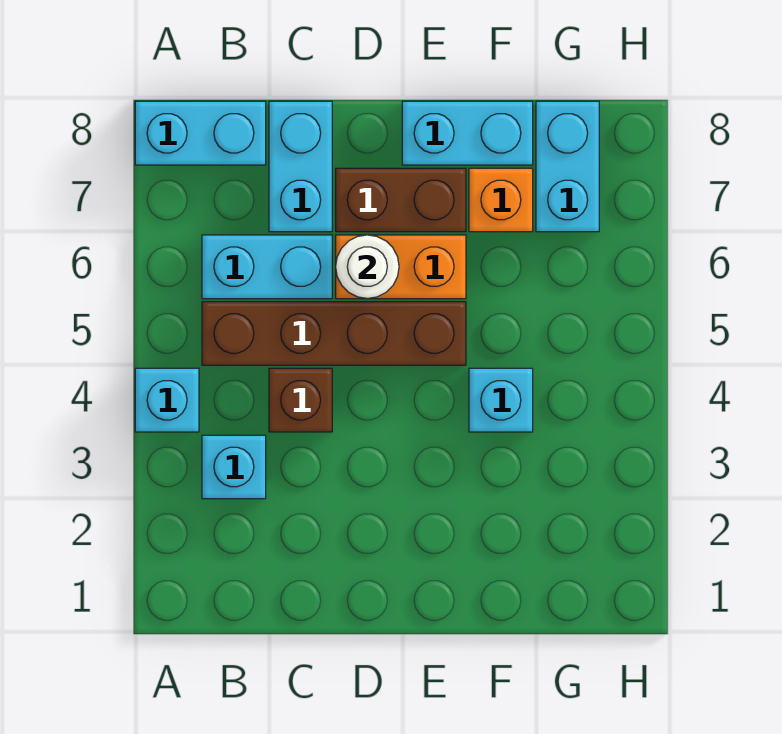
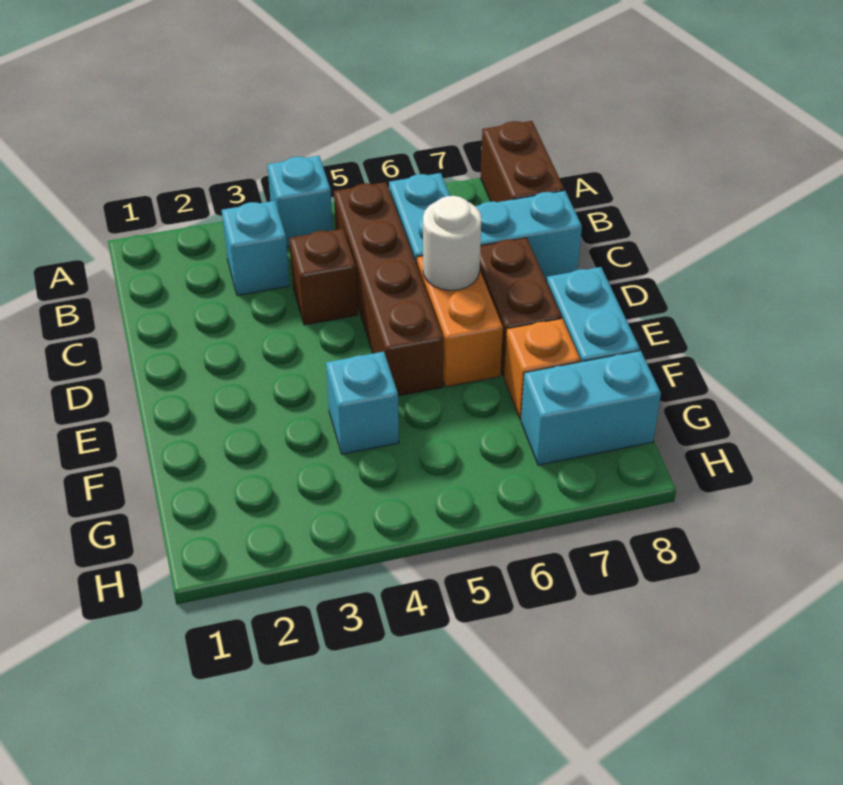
cyan 1x2 brick [135,101,266,165] -> brown 1x2 brick [481,121,564,202]

